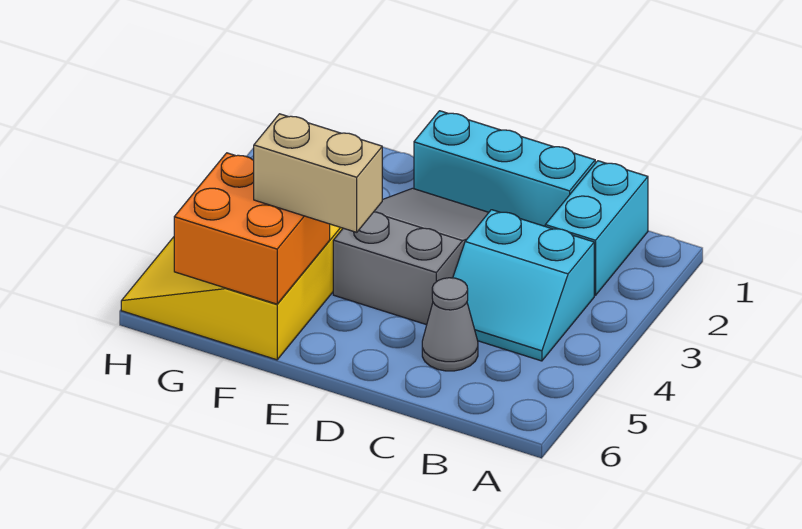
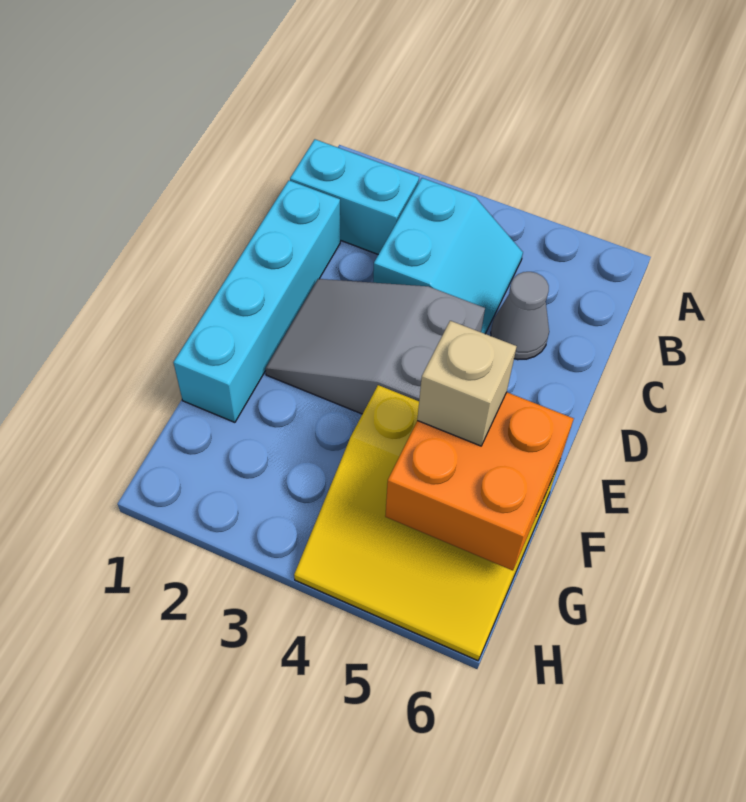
cyan 1x3 brick [414,111,595,226] -> cyan 1x4 brick [173,181,340,422]
tan 1x2 brick [254,114,382,232] -> tan 1x1 brick [417,321,517,446]

